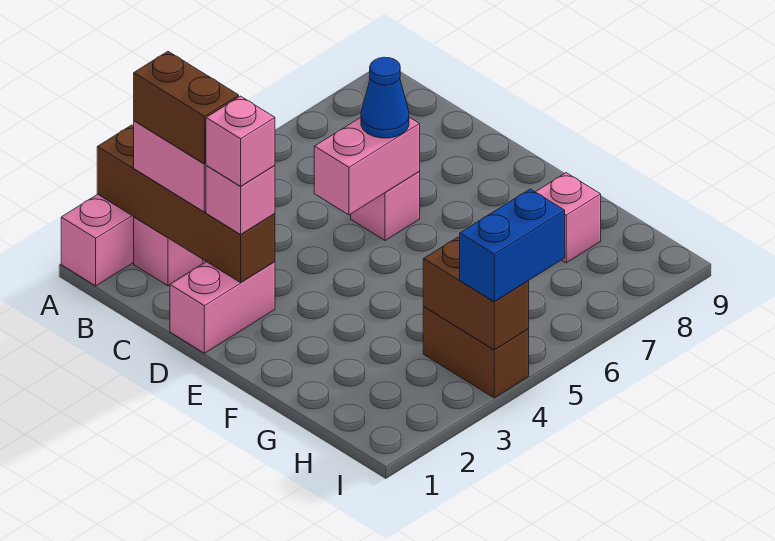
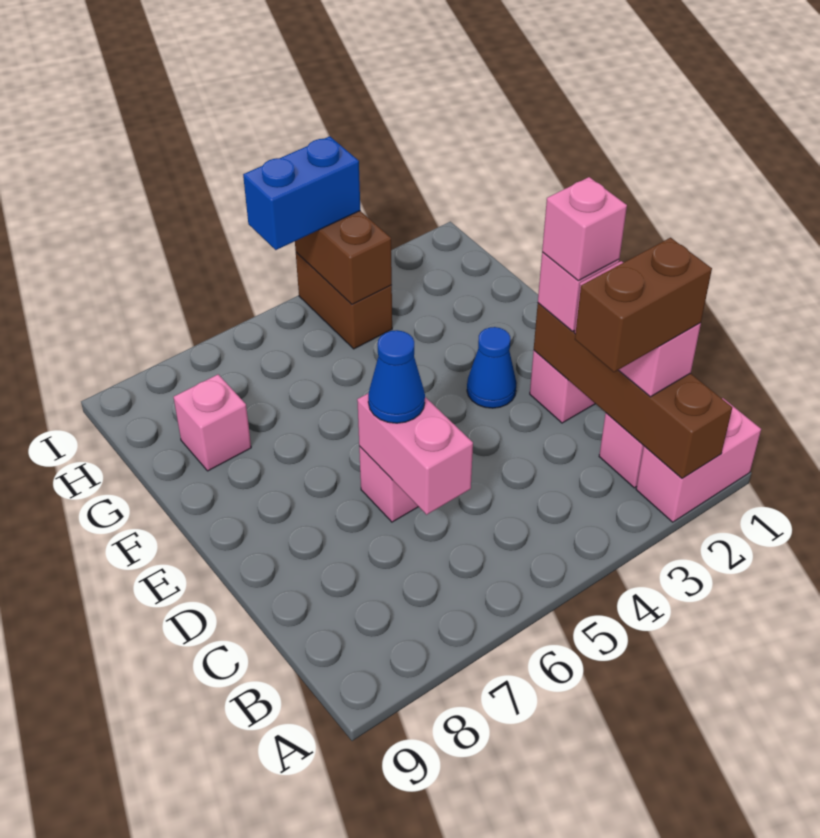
brown 1x2 brick [134,51,239,164] -> brown 1x2 brick turned to [575,238,712,372]
pink 1x2 brick [314,117,420,215] -> pink 1x2 brick turned to [357,393,473,515]
none -> blue 1x1 cone [467,327,516,408]

